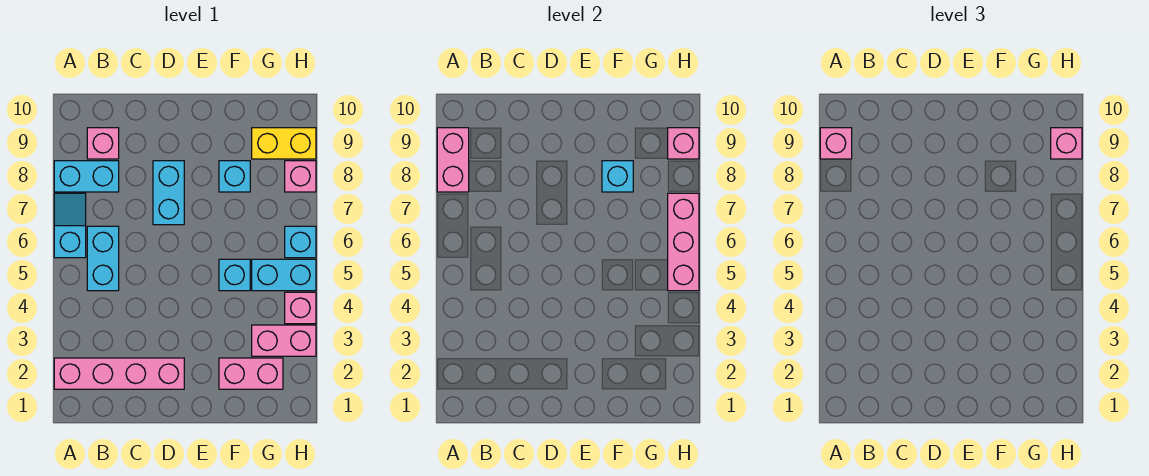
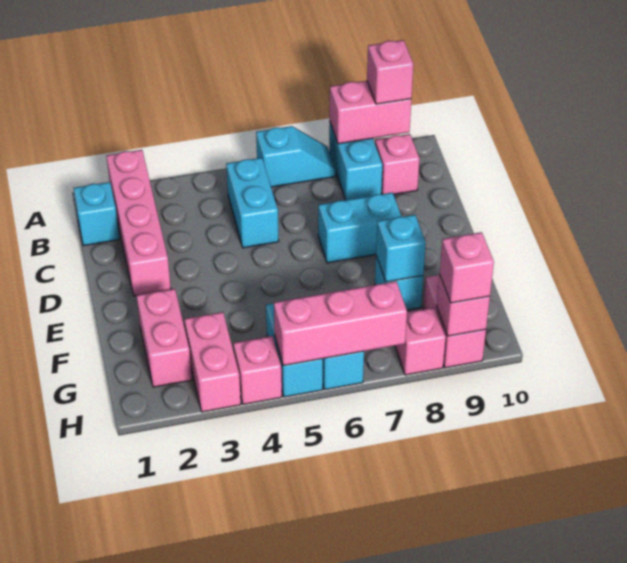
cyan 1x2 brick [87,226,119,291] -> cyan 1x2 brick turned to [226,158,279,248]
cyan 1x1 brick [219,259,250,291] -> cyan 1x1 brick moved to [73,182,119,246]
yellow 1x2 brick [252,128,316,159] -> pink 1x2 brick [423,275,486,368]

